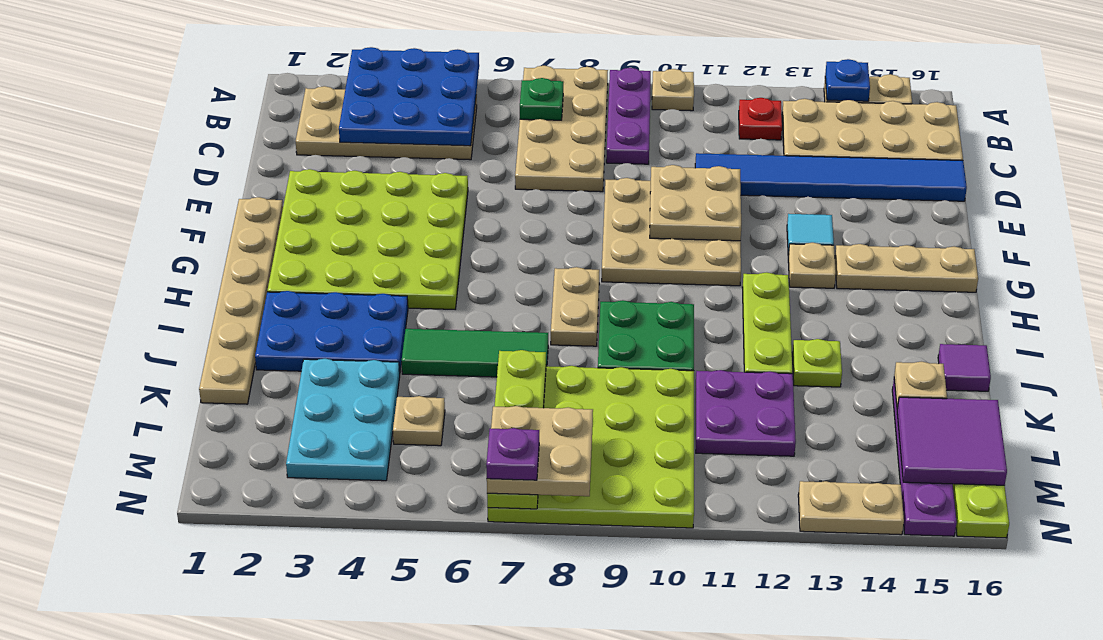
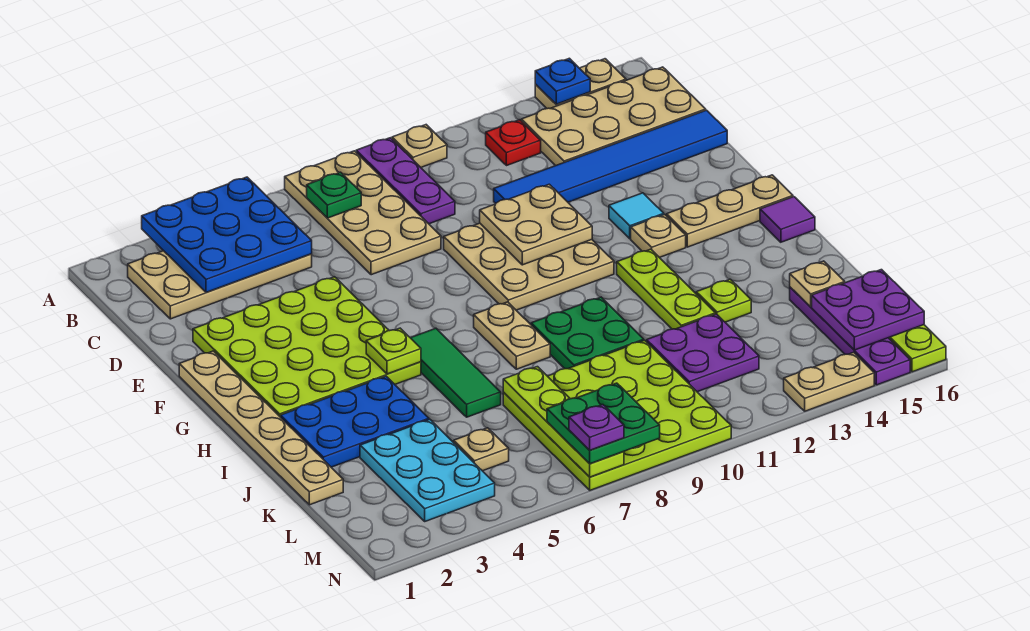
none -> lime 1x1 plate [366,328,421,374]
green 1x3 tile [402,329,548,377] -> green 1x3 tile turned to [411,328,501,417]
purple 1x1 tile [938,344,991,391] -> purple 1x1 tile moved to [760,197,815,242]
purple 2x2 tile [897,397,1007,485] -> purple 2x2 plate [812,270,924,350]
tan 2x2 plate [487,406,593,496] -> green 2x2 plate [547,383,660,464]

